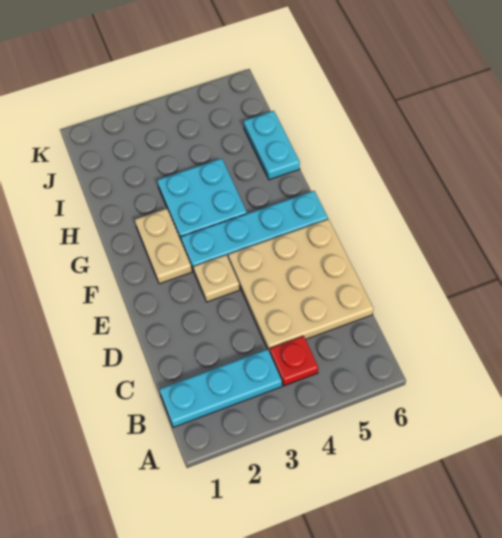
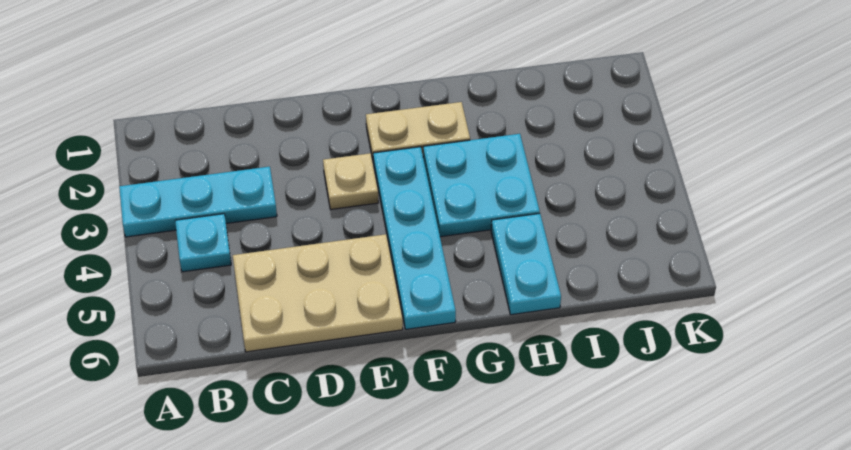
cyan 1x3 plate [159,349,282,427] -> cyan 1x3 plate turned to [119,167,277,237]
red 1x1 plate [270,336,318,386] -> cyan 1x1 plate [175,214,231,272]
tan 3x3 plate [228,219,374,352] -> tan 2x3 plate [233,234,403,352]
cyan 1x2 plate [244,111,300,180] -> cyan 1x2 plate turned to [491,214,561,315]

